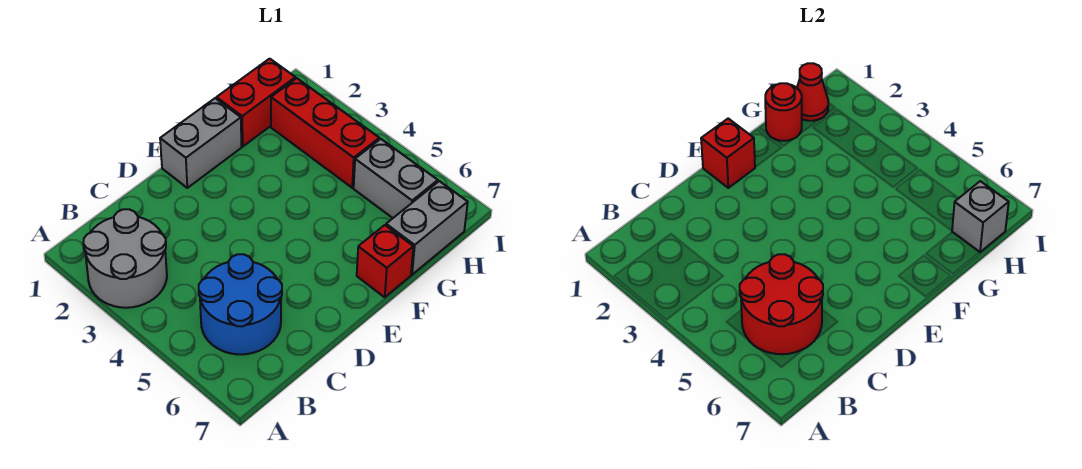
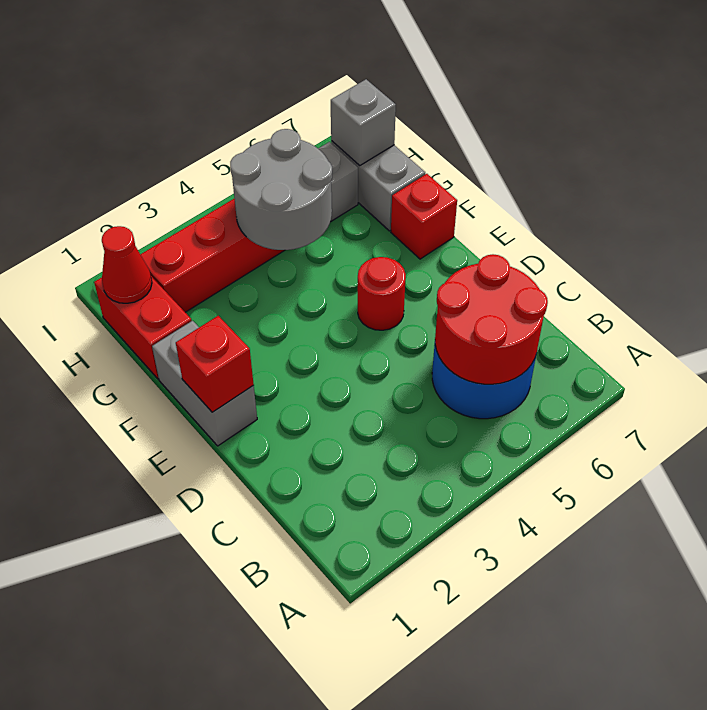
grey 2x2 round brick [83,209,167,308] -> grey 2x2 round brick moved to [230,129,332,250]
red 1x1 round brick [765,83,802,141] -> red 1x1 round brick moved to [358,257,406,330]

